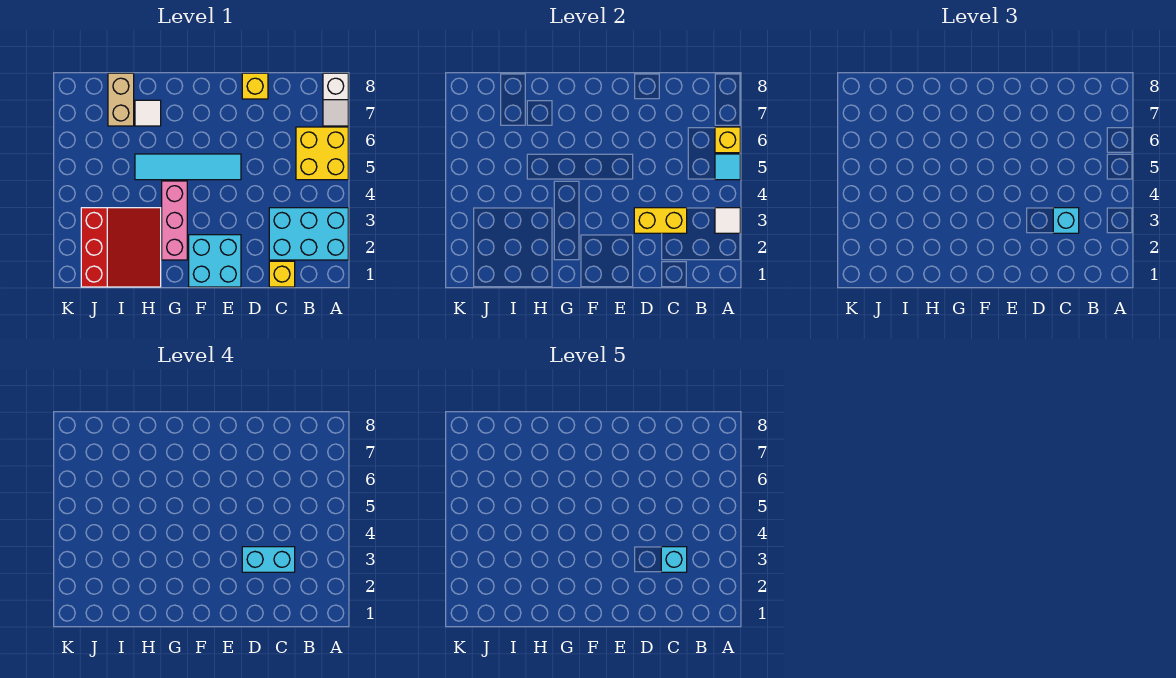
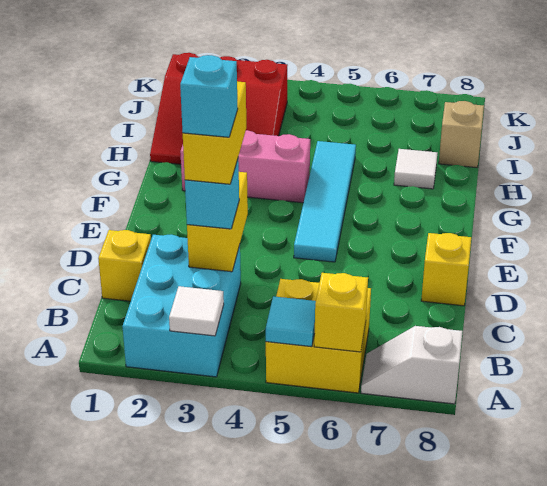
cyan 1x2 brick [242,547,295,572] -> yellow 1x2 brick [183,81,246,184]
cyan 2x2 brick [189,235,241,287] -> none
tan 1x2 brick [108,73,134,126] -> tan 1x1 brick [439,101,484,168]

